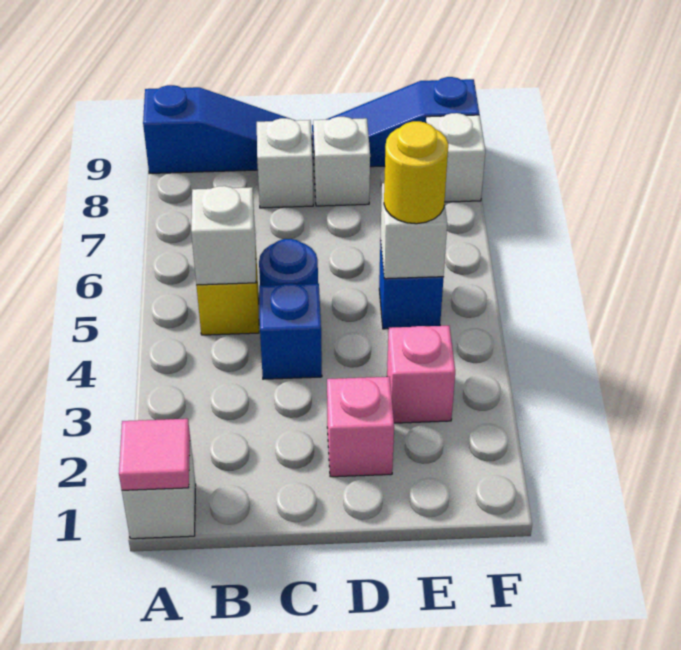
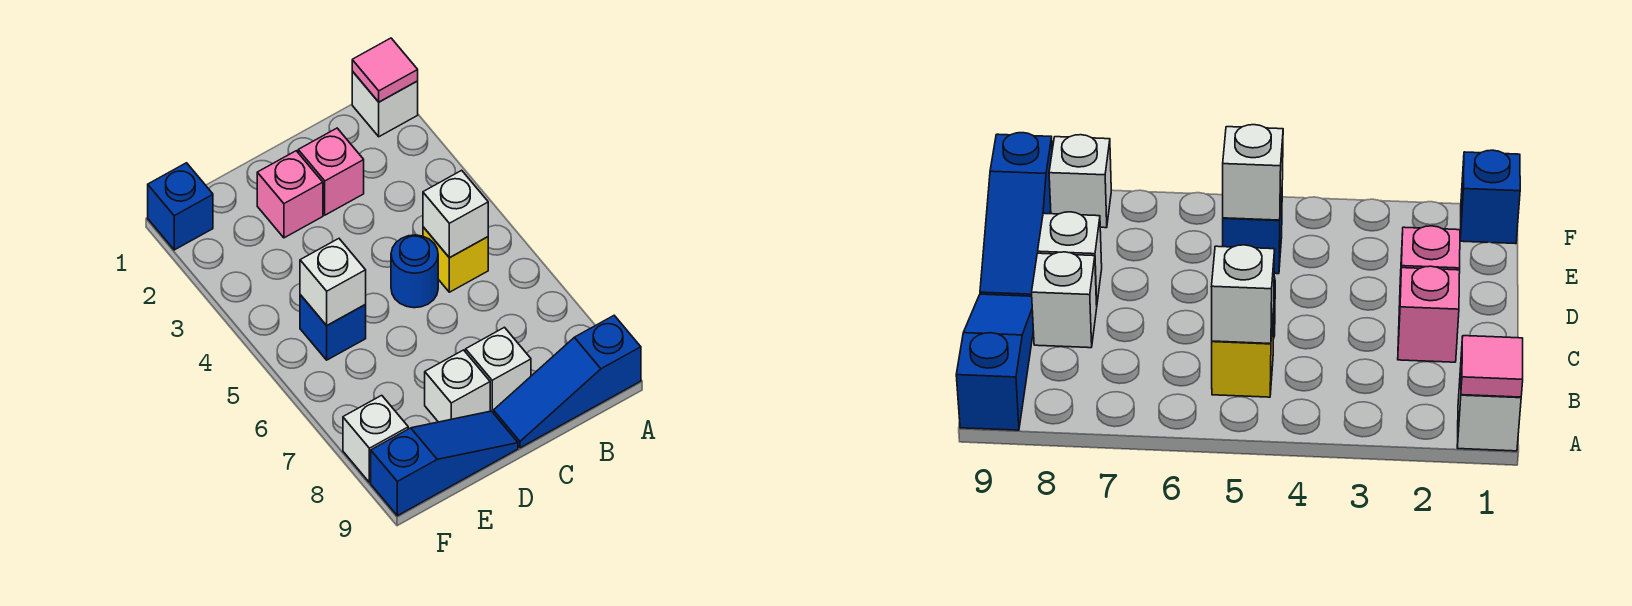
blue 1x1 brick [259,283,322,379] -> blue 1x1 brick moved to [148,163,213,250]
pink 1x1 brick [387,326,455,423] -> pink 1x1 brick moved to [298,128,364,215]
yellow 1x1 round brick [384,121,448,224] -> none

